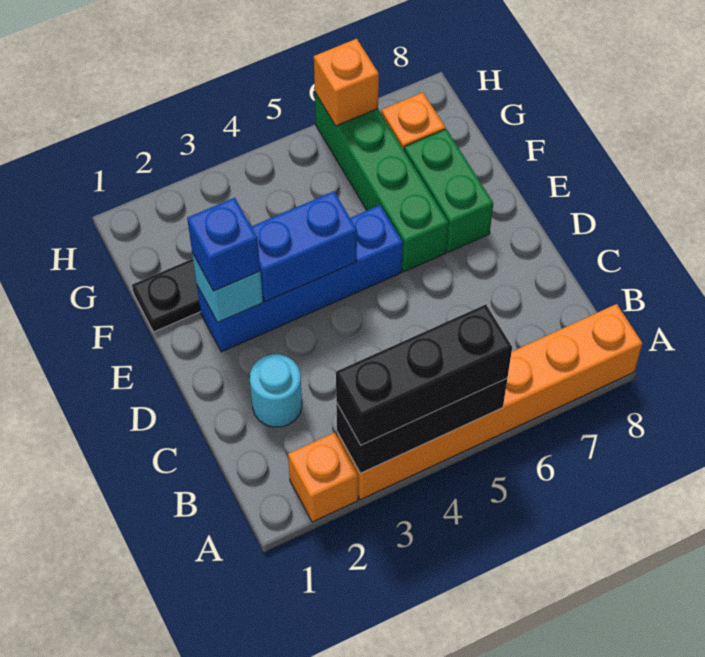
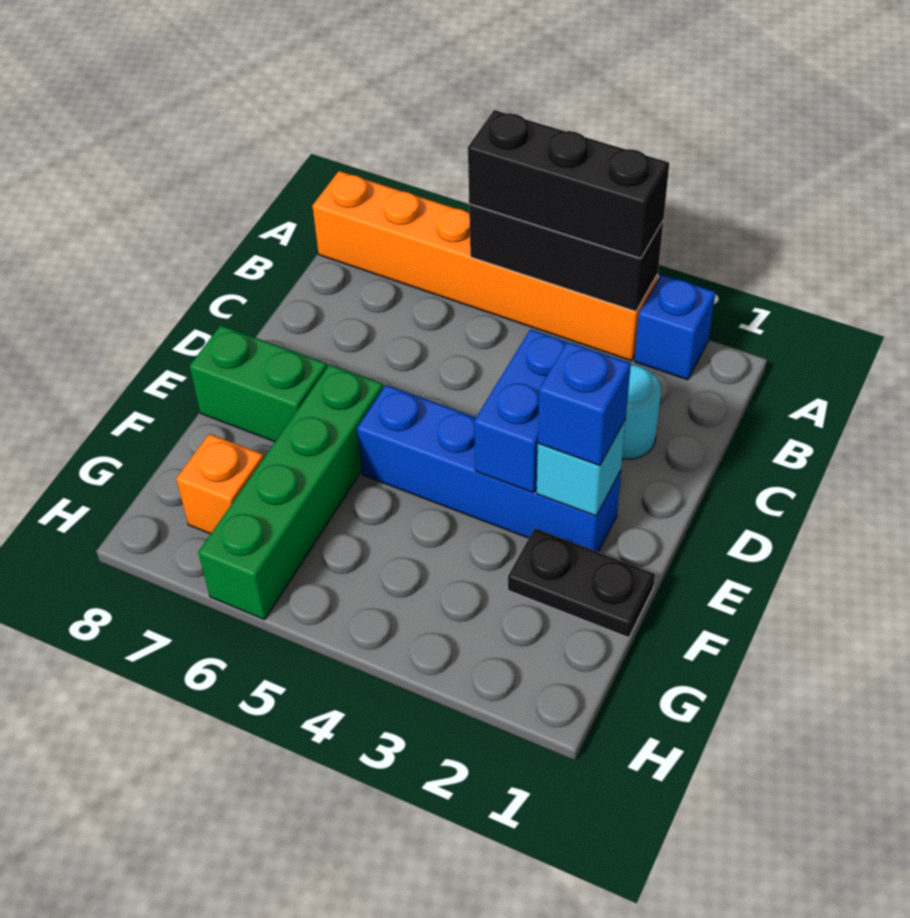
orange 1x1 brick [288,433,358,522] -> blue 1x1 brick [634,274,715,380]
blue 1x2 brick [251,191,357,302] -> blue 1x2 brick turned to [474,329,567,493]
green 1x2 brick [404,129,493,252] -> green 1x2 brick turned to [190,325,327,442]
orange 1x1 brick [314,39,379,126] -> none

